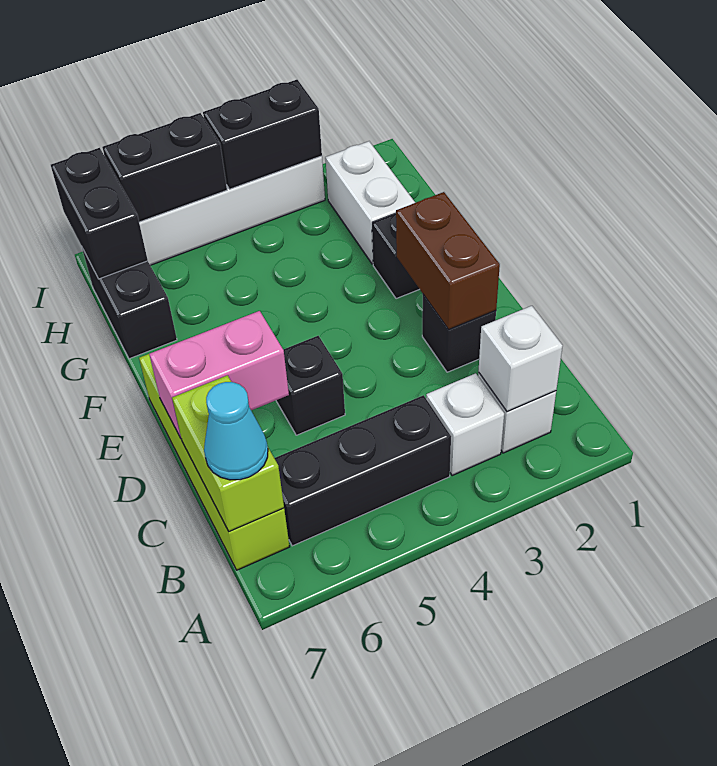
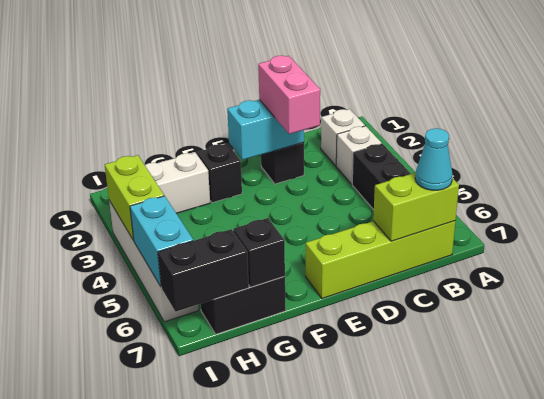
white 1x1 brick [478,306,563,412] -> none
brown 1x2 brick [396,192,500,330] -> cyan 1x2 brick [227,100,304,160]
black 1x1 brick [276,336,345,435] -> black 1x1 brick moved to [233,218,285,287]
pink 1x2 brick [149,311,289,438] -> pink 1x2 brick moved to [258,55,320,134]
black 1x2 brick [203,80,322,189] -> lime 1x2 brick [105,155,164,241]
black 1x2 brick [102,113,227,222] -> cyan 1x2 brick [130,196,193,287]

